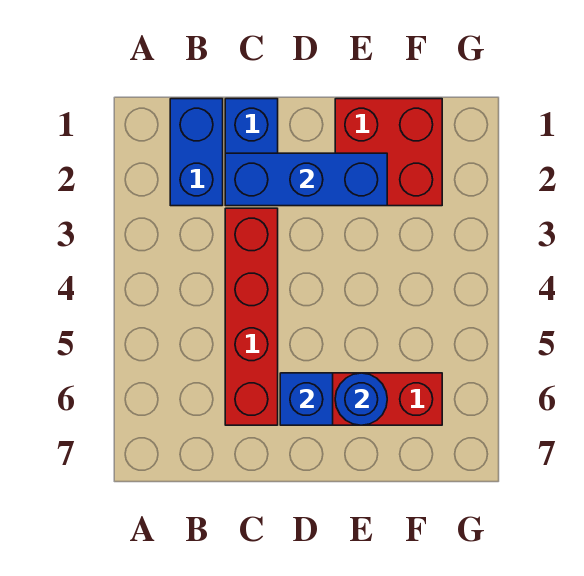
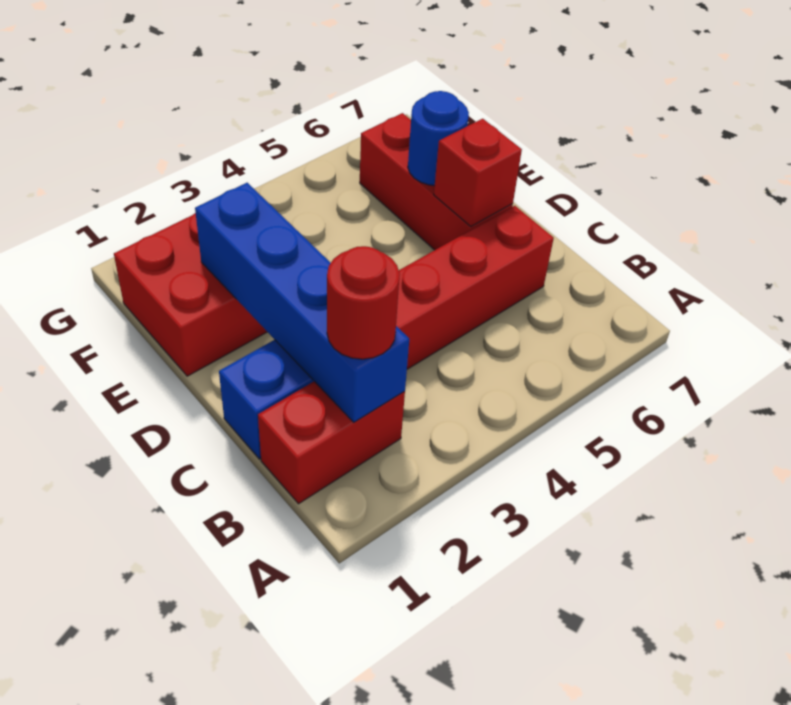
blue 1x2 brick [170,99,223,206] -> red 1x2 brick [258,381,405,504]
none -> red 1x1 round brick [327,246,400,359]
blue 1x3 brick [225,153,387,206] -> blue 1x4 brick [195,183,409,422]
blue 1x1 brick [280,373,333,425] -> red 1x1 brick [434,119,522,227]

